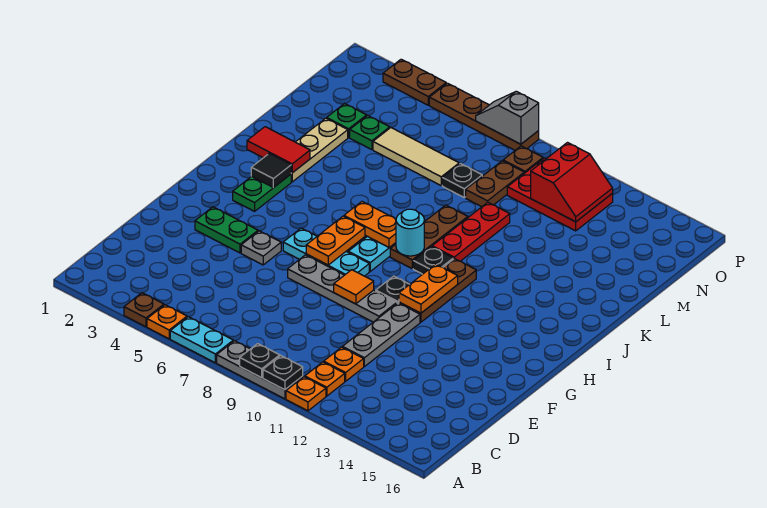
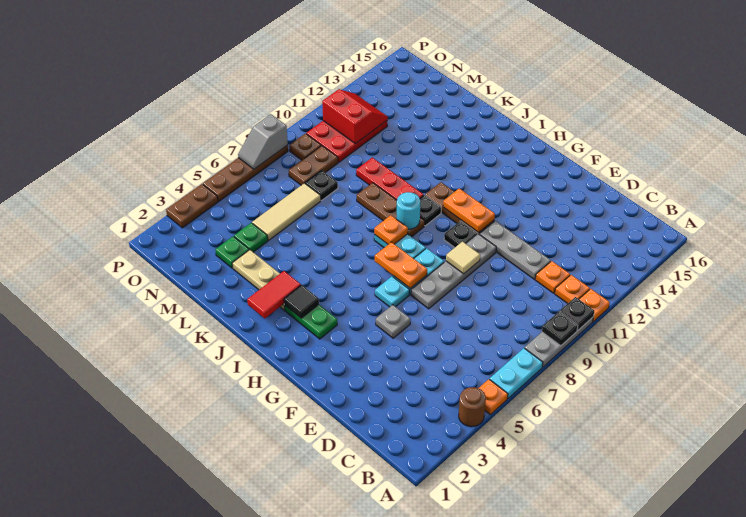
brown 1x1 plate [124,293,164,327] -> brown 1x1 round brick [459,387,486,427]
green 1x2 plate [195,207,258,253] -> none
orange 1x1 tile [334,270,374,304] -> tan 1x1 tile [446,242,480,274]
orange 1x2 plate [344,202,396,247] -> orange 1x1 plate [374,215,408,244]
brown 1x2 plate [466,161,524,207] -> brown 1x2 plate turned to [289,146,338,185]

